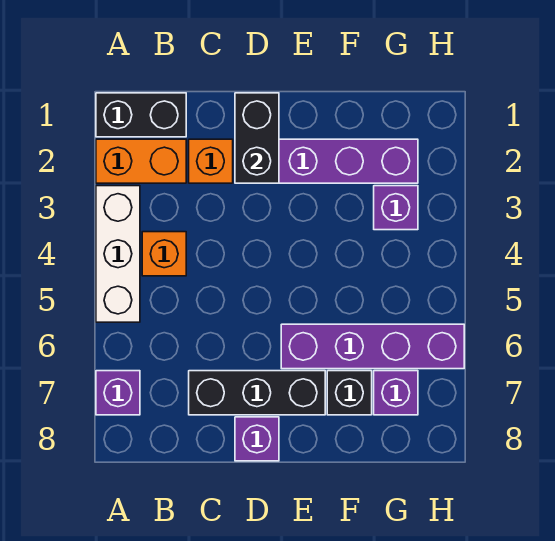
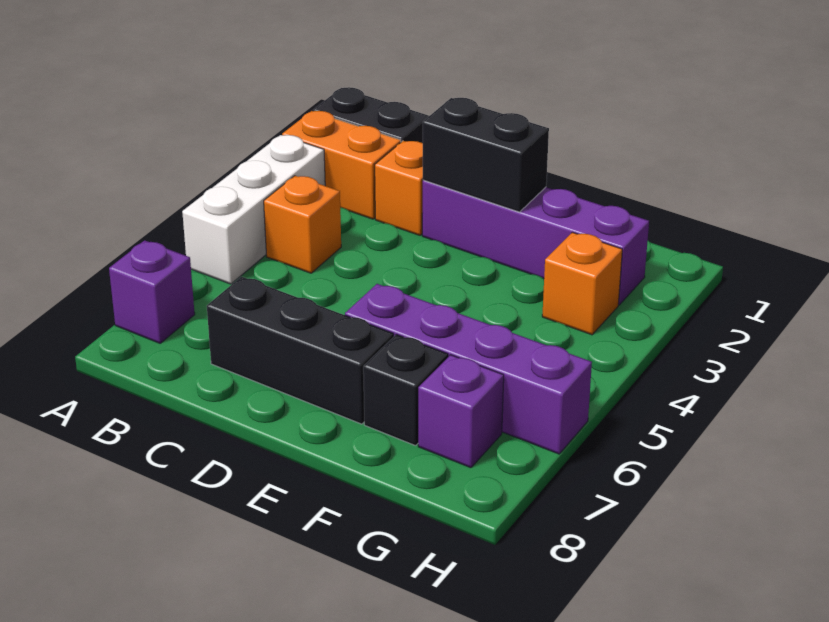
black 1x2 brick [235,93,279,183] -> black 1x2 brick turned to [423,98,549,212]
purple 1x1 brick [235,417,279,461] -> none
purple 1x1 brick [374,186,418,230] -> orange 1x1 brick [542,232,622,335]

